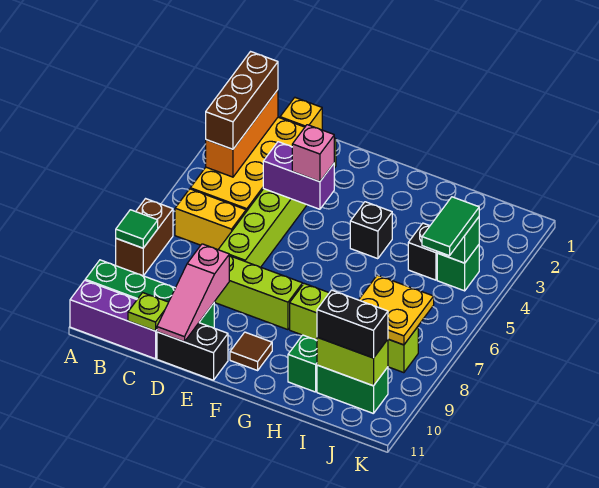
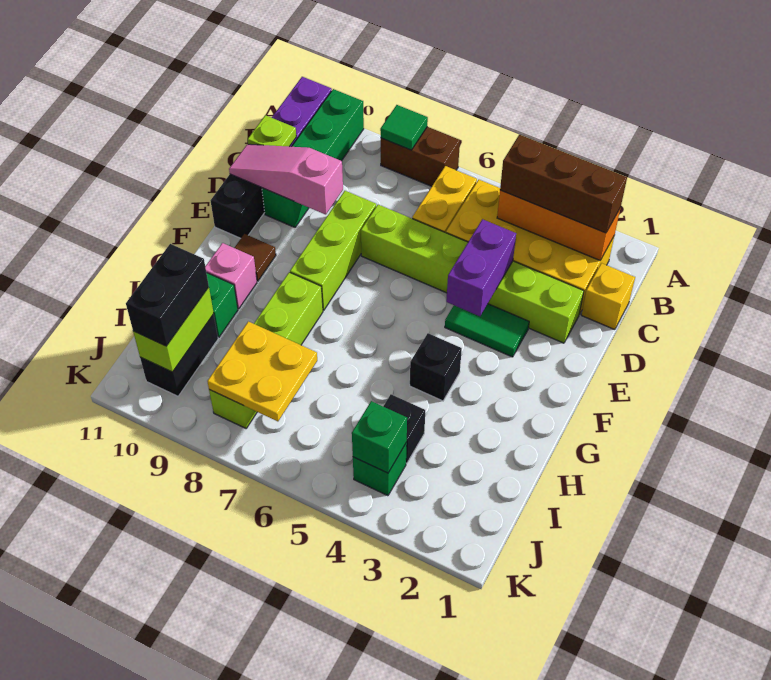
pink 1x1 brick [292,125,334,182] -> pink 1x1 brick moved to [205,243,257,309]
green 1x2 brick [317,365,388,414] -> black 1x2 brick [140,314,218,396]
green 1x2 tile [422,197,479,256] -> green 1x2 tile moved to [445,304,529,357]

